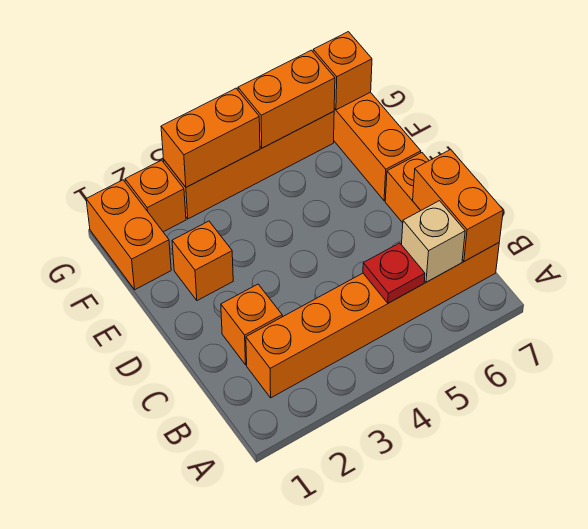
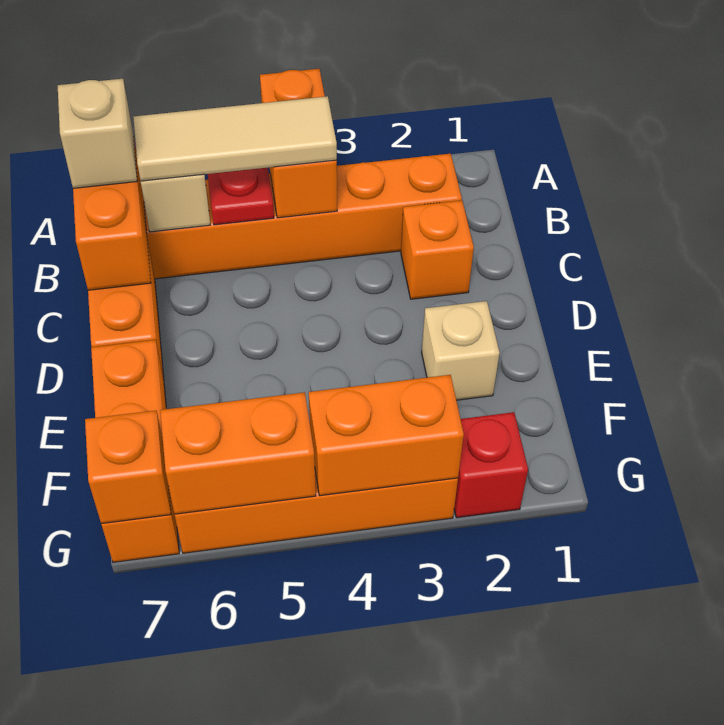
none -> tan 1x3 tile [133,96,337,181]
none -> tan 1x1 brick [58,79,137,188]
orange 1x1 brick [172,221,233,301] -> tan 1x1 brick [422,301,500,400]
orange 1x2 brick [86,180,171,290] -> orange 1x2 brick moved to [260,69,337,218]
orange 1x1 brick [125,160,186,232] -> red 1x1 brick [454,412,528,518]

